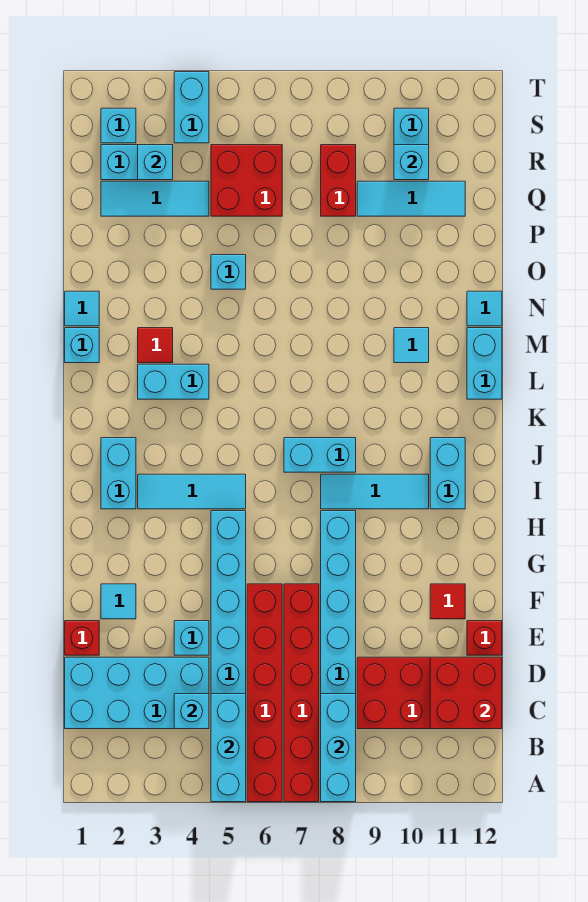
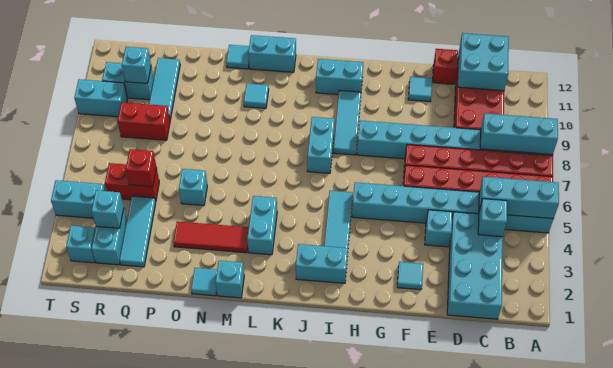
red 2x2 brick [430,657,502,729] -> cyan 2x2 brick [458,33,509,91]
red 1x1 brick [65,621,99,655] -> red 1x1 brick moved to [126,149,156,187]
red 1x1 tile [430,584,465,619] -> cyan 1x1 tile [408,77,432,102]
red 1x1 tile [138,328,173,363] -> red 1x3 tile [173,222,249,253]
red 2x2 brick [211,145,282,216] -> red 1x2 brick [105,163,159,201]
none -> cyan 1x2 brick [74,79,128,117]

